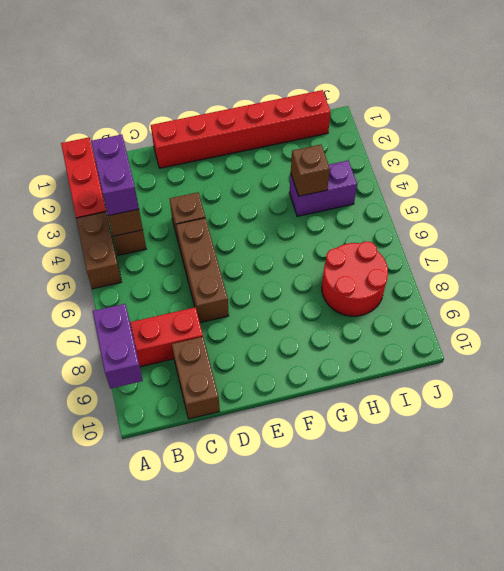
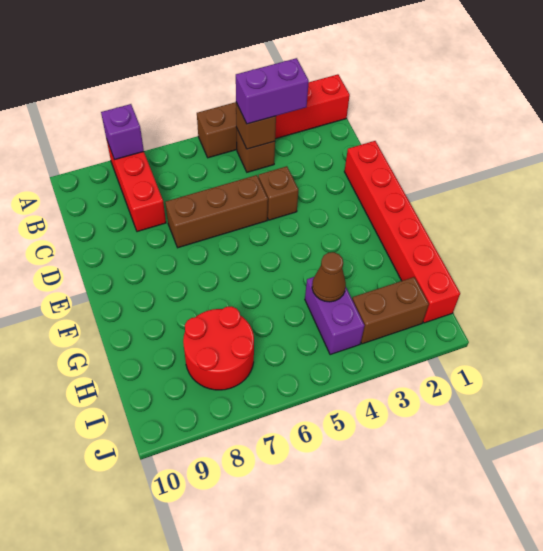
purple 1x2 brick [93,304,143,389] -> purple 1x1 brick [101,104,144,160]
brown 1x2 brick [172,337,220,419] -> brown 1x2 brick moved to [352,277,429,344]
brown 1x1 brick [291,145,330,196] -> brown 1x1 cone [312,252,346,302]

